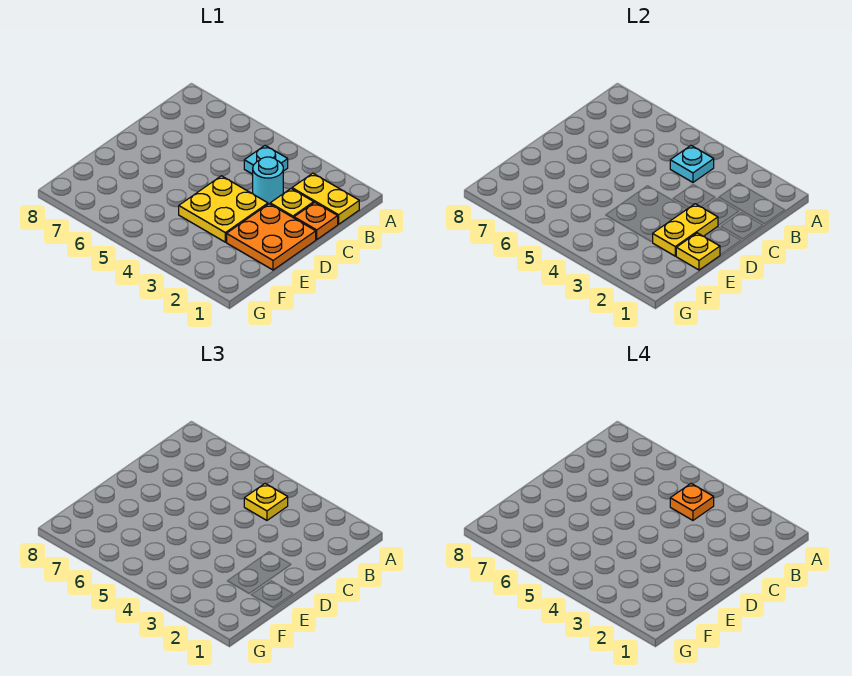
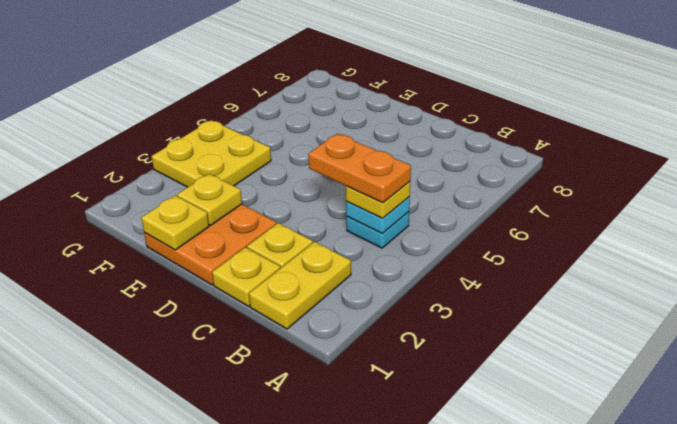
orange 1x1 plate [670,484,714,520] -> orange 1x2 plate [308,134,411,203]
orange 1x1 plate [294,203,338,239] -> yellow 1x1 plate [212,247,280,306]
cyan 1x1 round brick [253,157,283,204] -> none
yellow 1x2 plate [653,204,718,256] -> yellow 1x1 plate [177,174,242,226]
yellow 2x2 plate [179,176,268,242] -> yellow 2x2 plate moved to [152,120,271,187]

